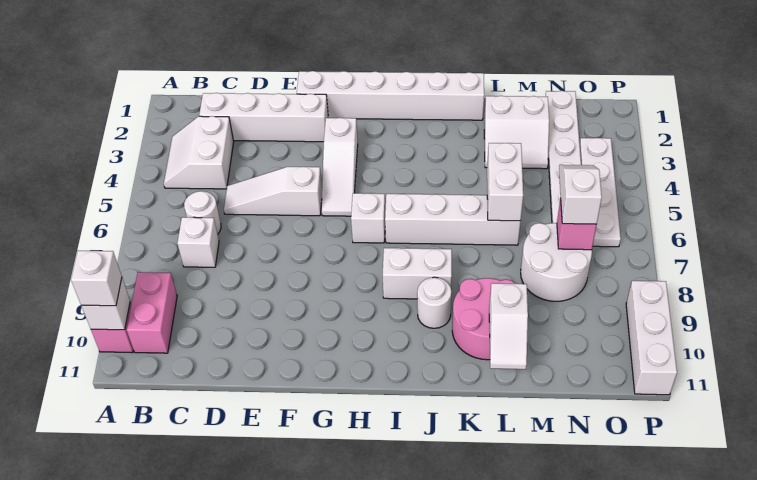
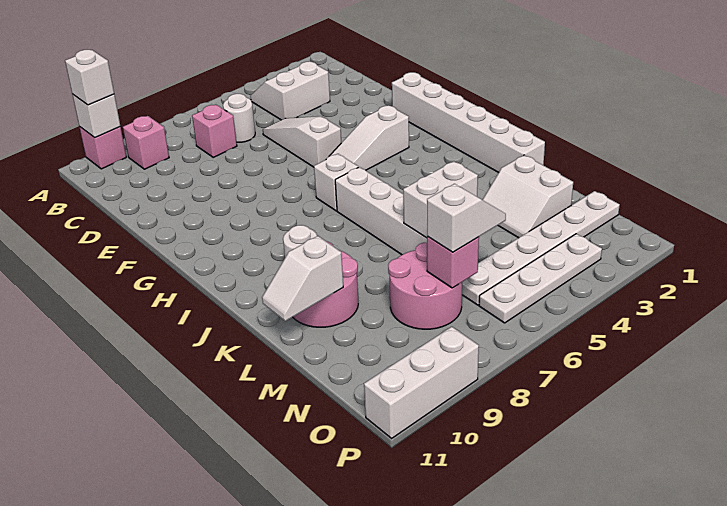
pink 1x2 brick [127,272,177,353] -> pink 1x1 brick [123,116,169,169]
white 1x4 brick [199,93,328,142] -> none
white 1x1 brick [177,217,219,267] -> pink 1x1 brick [192,105,237,157]
white 1x2 brick [383,248,452,299] -> none
white 2x2 round brick [521,223,592,301] -> pink 2x2 round brick [388,243,462,329]

